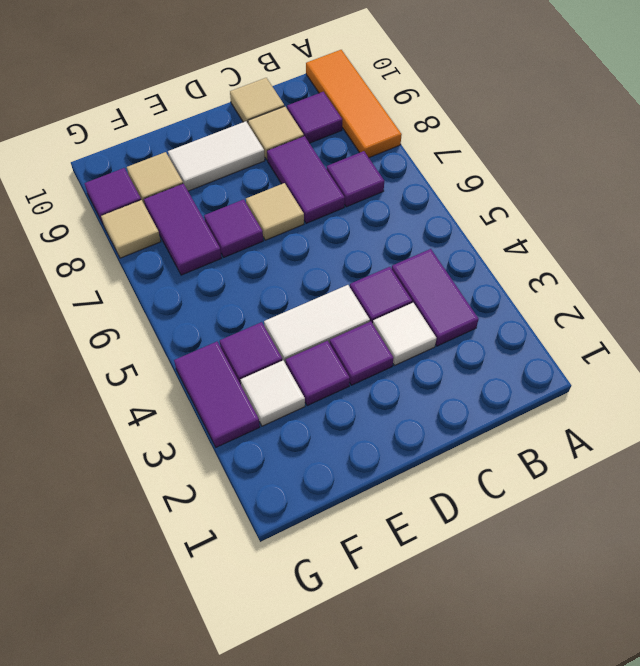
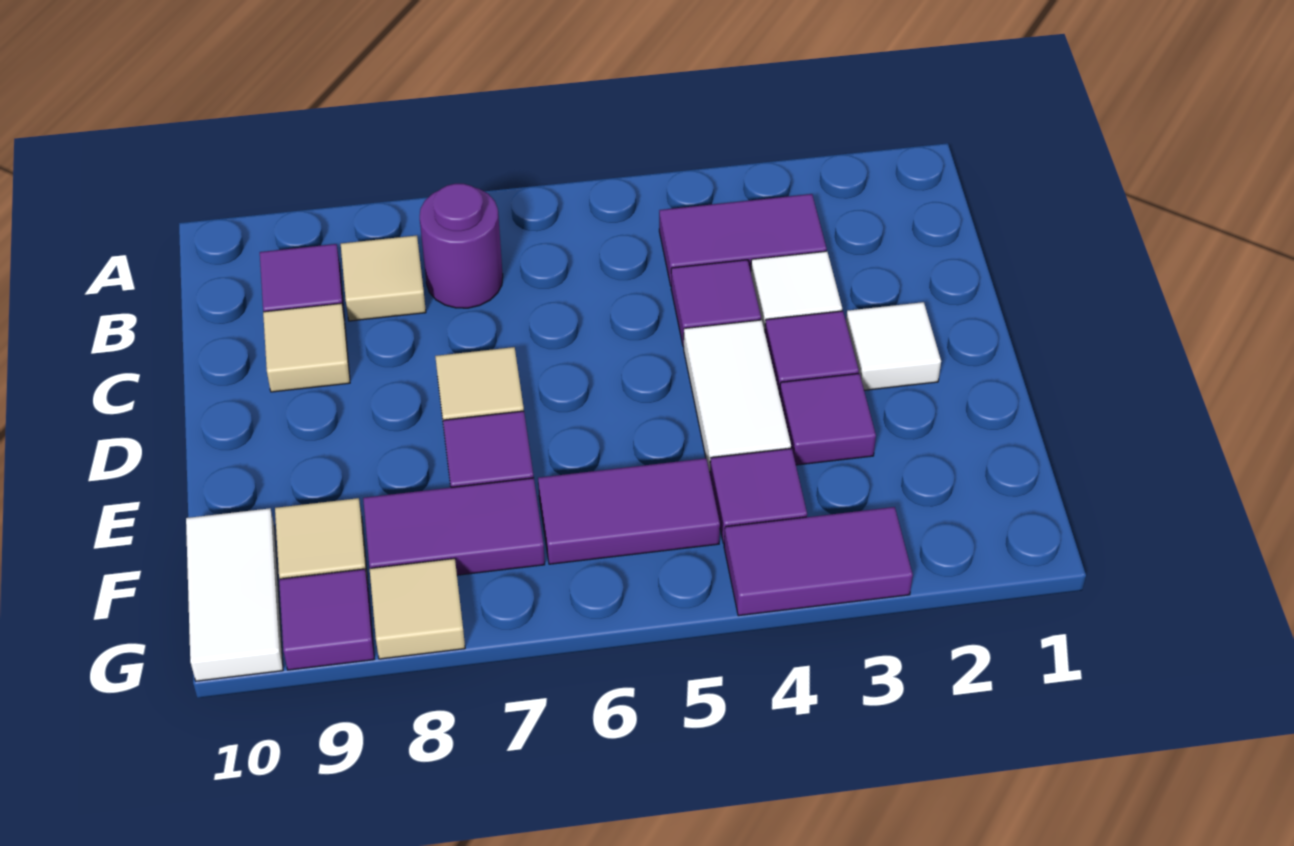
orange 1x3 tile [306,50,402,158] -> none
purple 1x1 tile [327,151,384,207] -> purple 1x1 round brick [420,184,503,308]
purple 1x2 tile [267,136,345,223] -> purple 1x2 tile moved to [538,458,720,564]
tan 1x1 tile [230,78,284,123] -> tan 1x1 tile moved to [341,235,426,321]
white 1x2 tile [168,121,265,191] -> white 1x2 tile moved to [186,508,283,681]
white 1x1 tile [241,360,305,426] -> white 1x1 tile moved to [846,302,941,390]

